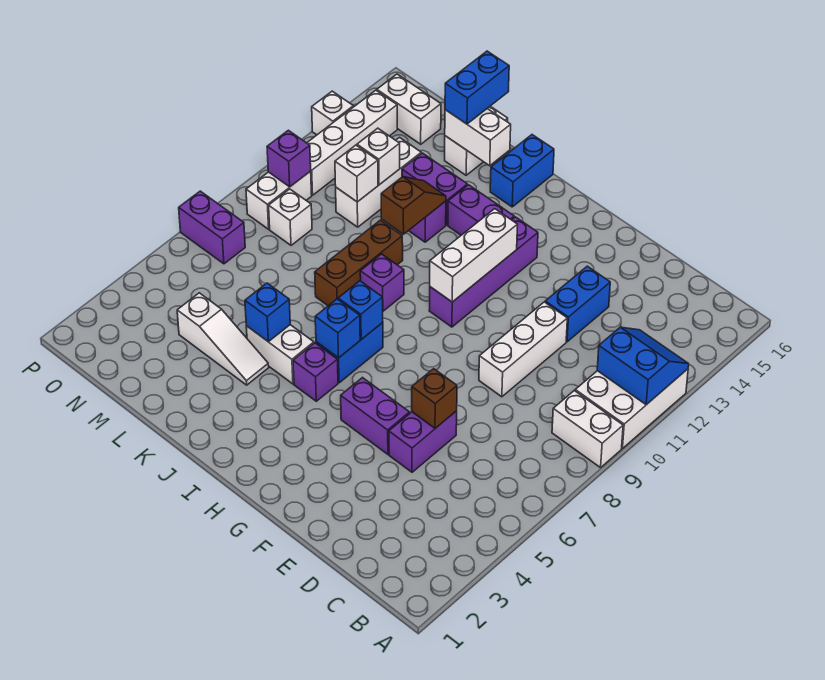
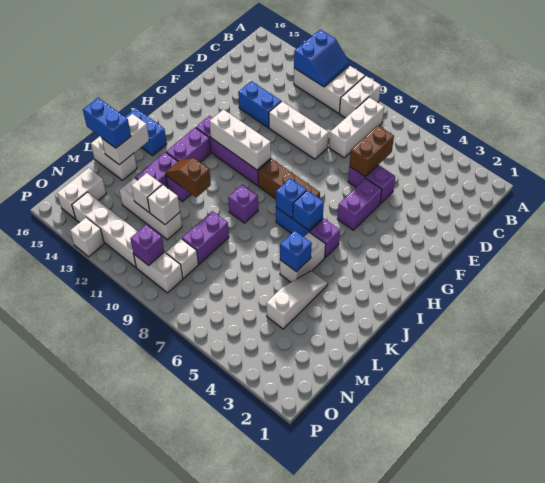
blue 2x2 slope [597,327,689,405] -> blue 2x2 slope turned to [294,30,350,87]
none -> white 1x3 brick [329,97,384,158]
brown 1x1 brick [412,369,457,428] -> brown 1x2 brick [350,125,394,177]
brown 1x3 brick [315,220,403,306] -> brown 1x3 brick moved to [258,159,320,199]
purple 1x2 brick [179,191,245,264] -> purple 1x2 brick moved to [182,211,229,264]

